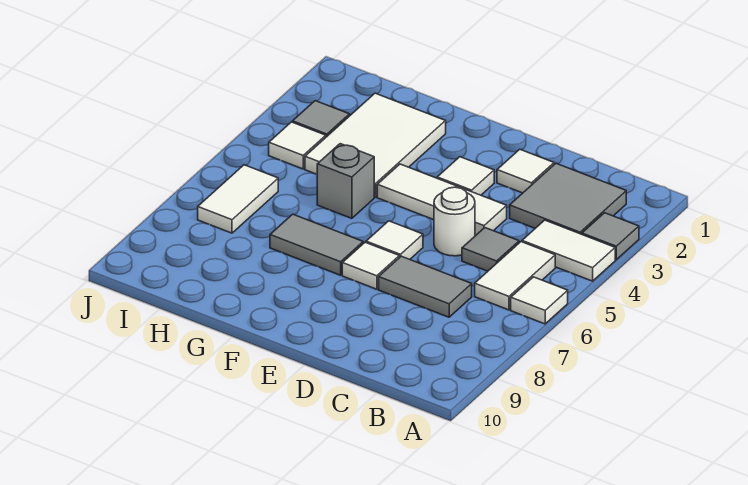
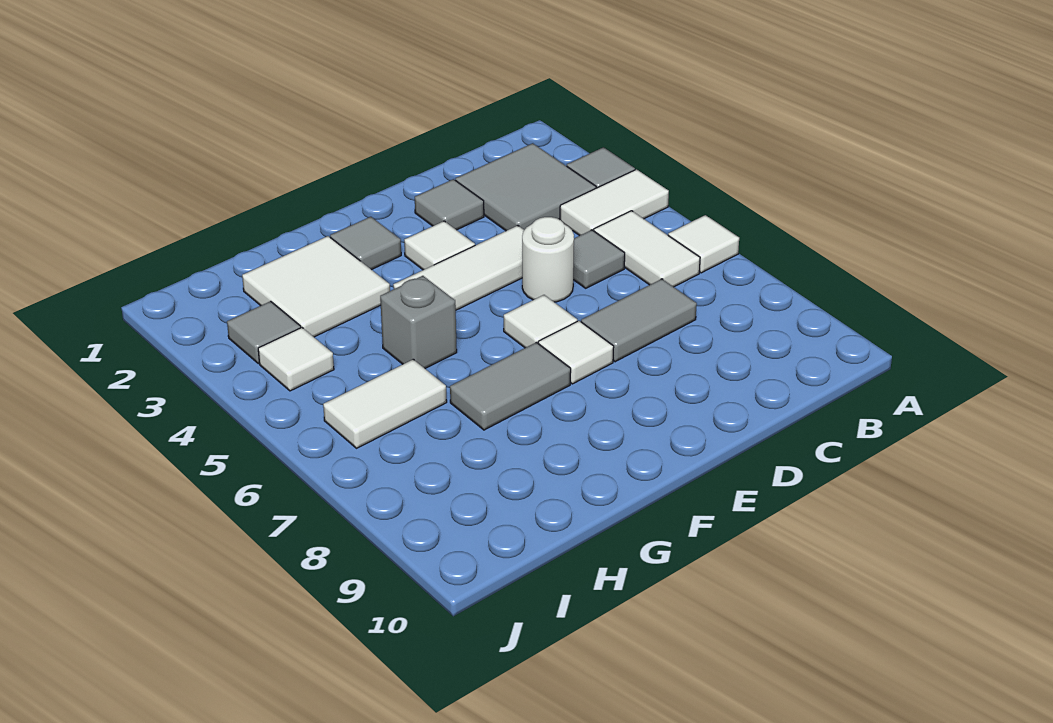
white 1x1 tile [497,149,554,193] -> grey 1x1 tile [415,179,484,230]
none -> grey 1x1 tile [330,217,401,270]
white 2x3 tile [305,93,446,197] -> white 2x2 tile [242,236,390,337]
white 1x2 tile [198,165,278,233] -> white 1x2 tile turned to [323,359,447,448]

